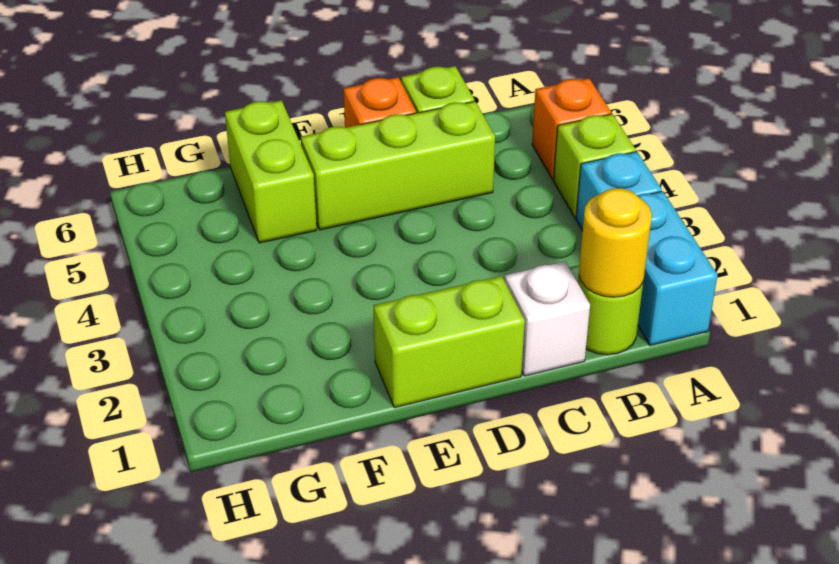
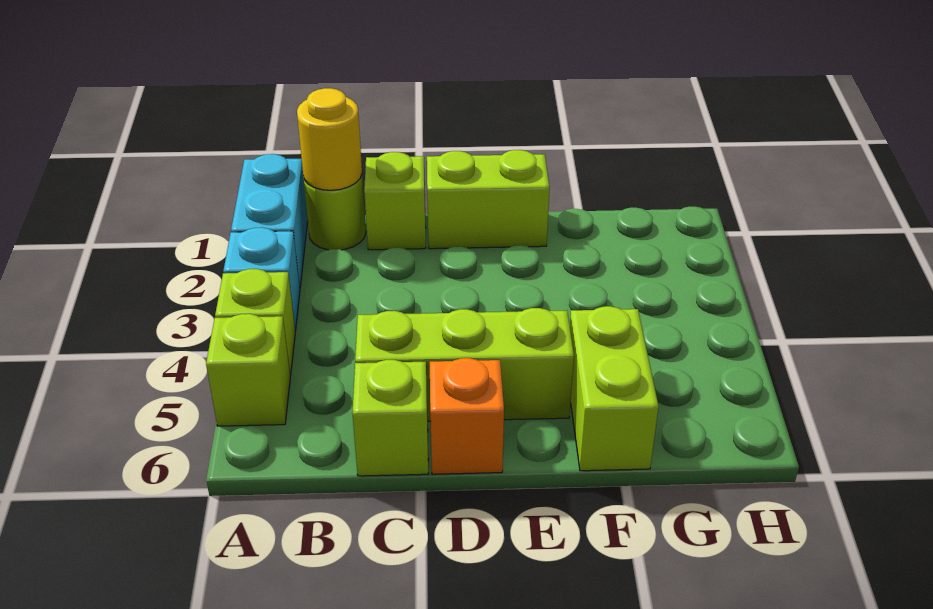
orange 1x1 brick [532,78,611,179] -> lime 1x1 brick [206,314,290,426]
white 1x1 brick [505,261,590,376] -> lime 1x1 brick [364,152,426,250]

